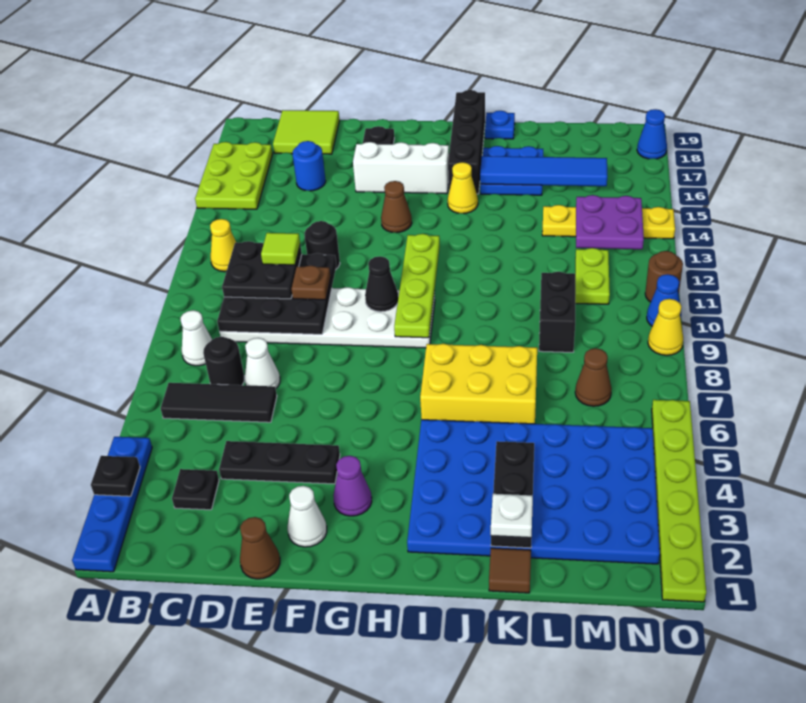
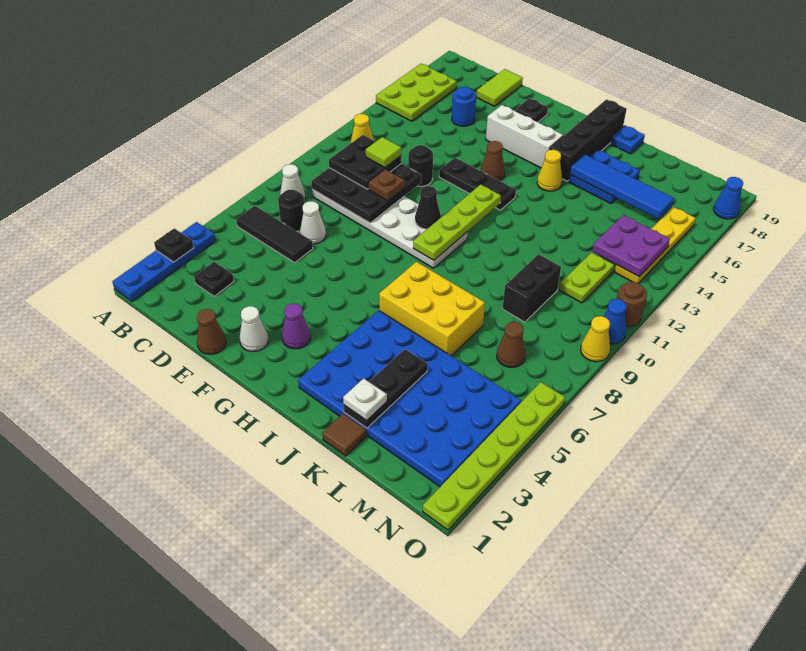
lime 2x2 tile [273,110,340,154] -> lime 1x2 tile [477,69,523,106]
black 1x3 plate [219,441,340,484] -> black 1x3 plate moved to [439,158,516,210]
yellow 1x4 plate [542,205,675,239] -> yellow 1x4 plate turned to [615,207,696,283]

